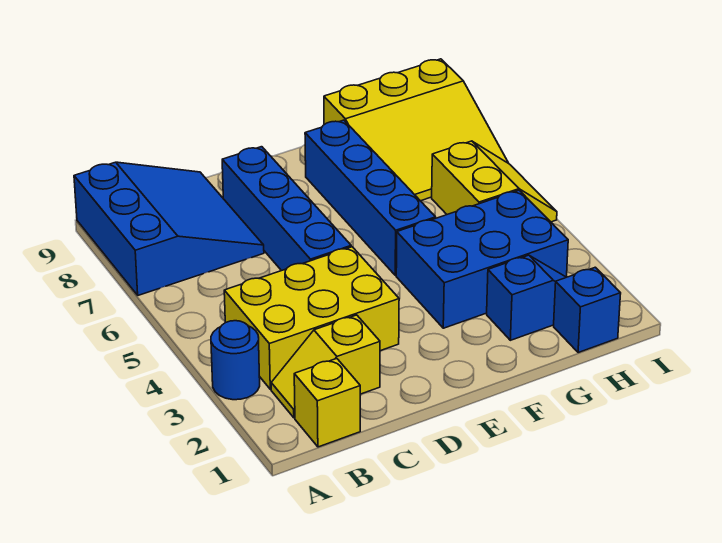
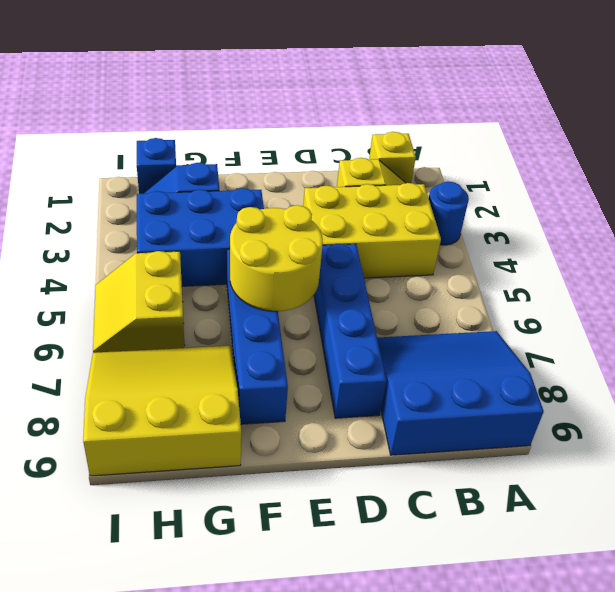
blue 3x3 slope [74,162,264,295] -> blue 3x3 slope turned to [377,331,544,455]
none -> yellow 2x2 round brick [230,205,323,311]

